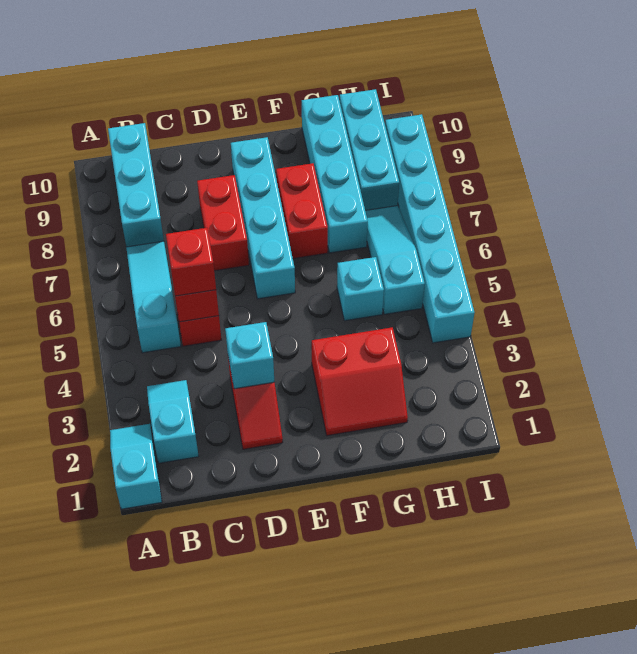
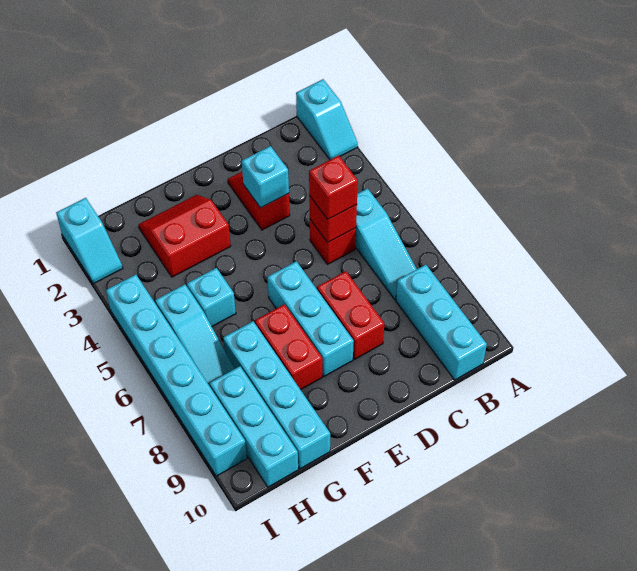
cyan 1x2 slope [147,380,199,463] -> cyan 1x2 slope moved to [56,198,123,284]
cyan 1x4 brick [231,137,295,299] -> cyan 1x3 brick [267,261,354,376]

